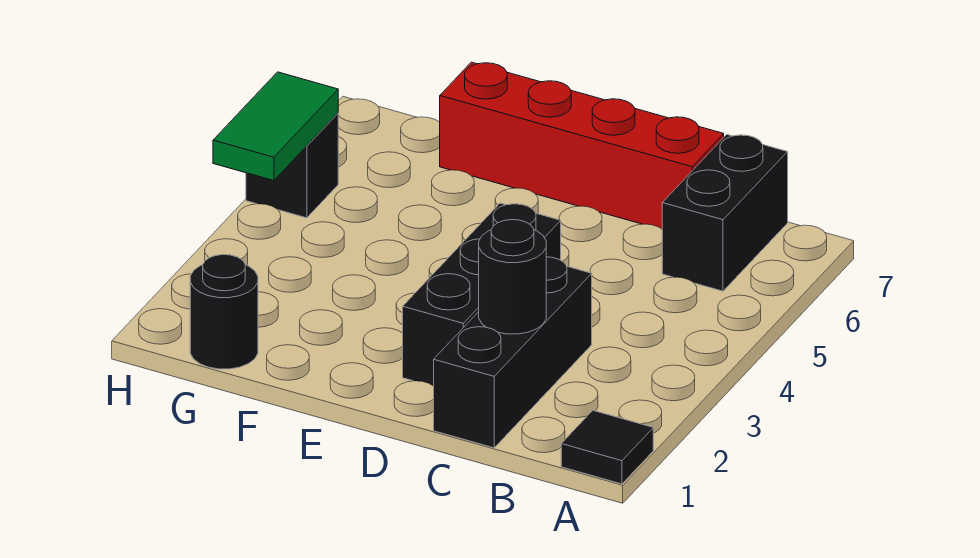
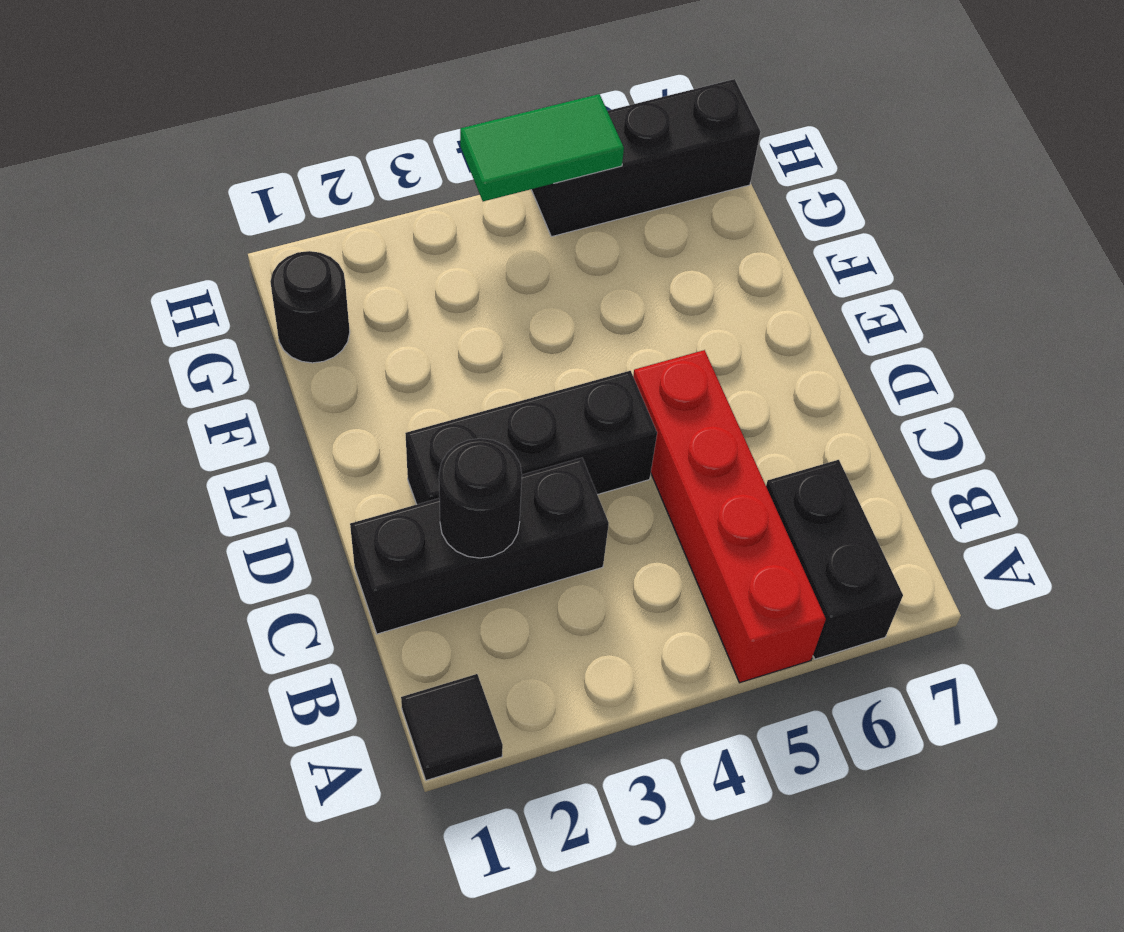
black 1x2 brick [662,135,788,291] -> black 1x2 brick turned to [766,460,903,659]
red 1x4 brick [440,62,724,229] -> red 1x4 brick moved to [633,350,826,683]
black 1x1 brick [246,113,338,218] -> black 1x3 brick [531,79,761,237]

